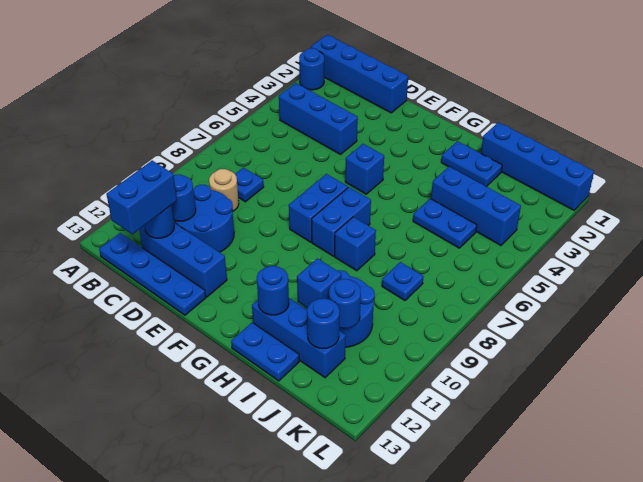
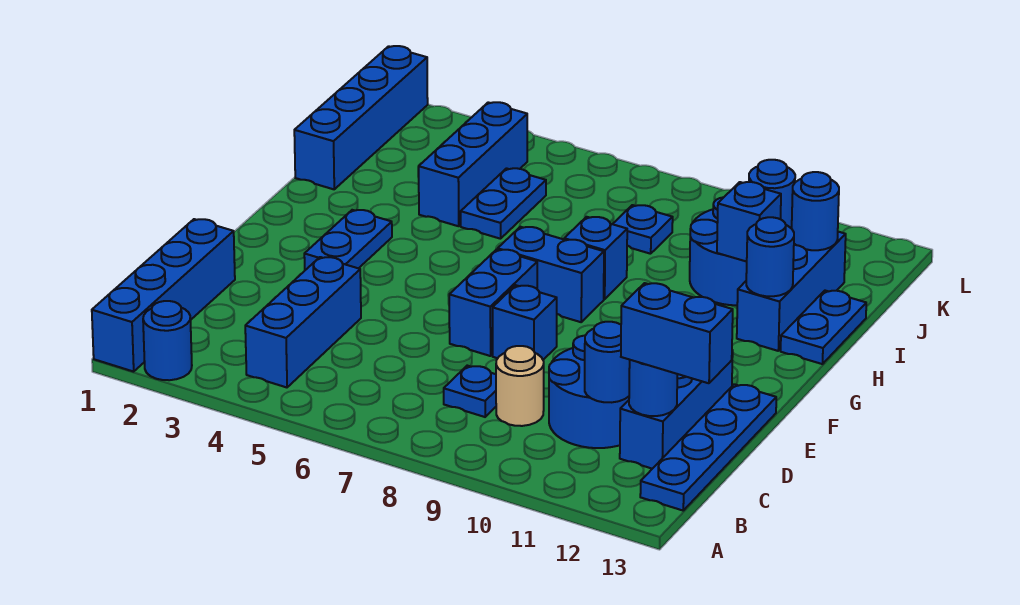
blue 1x1 brick [345,144,384,194] -> blue 1x1 brick moved to [493,285,557,360]
blue 1x2 brick [289,174,348,242] -> blue 1x2 brick turned to [449,249,537,356]
blue 1x2 plate [441,141,502,187] -> blue 1x2 plate moved to [304,210,392,270]

